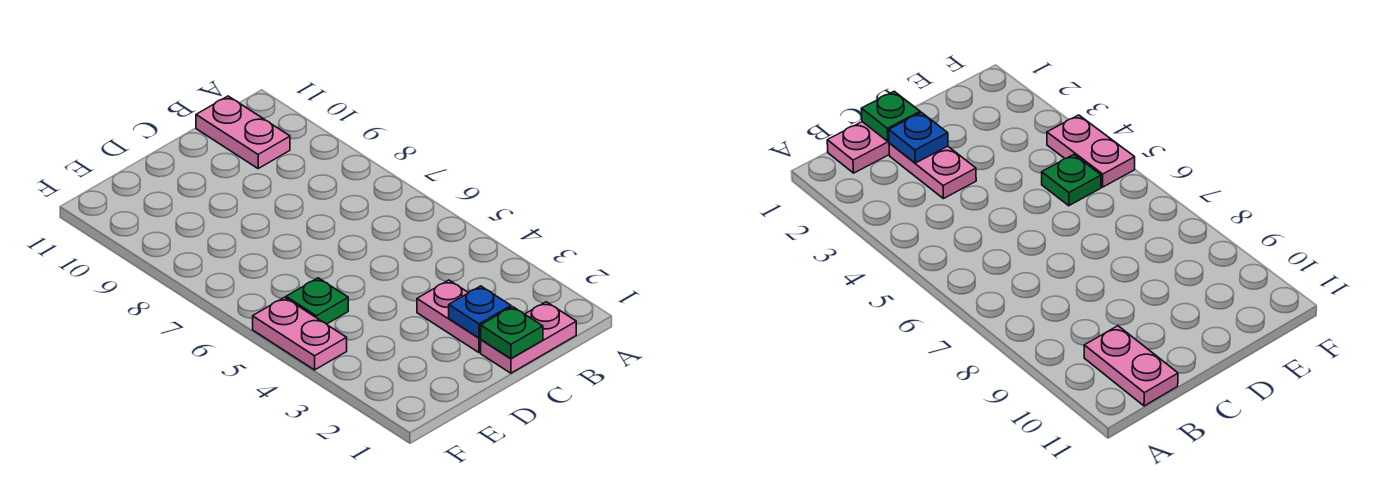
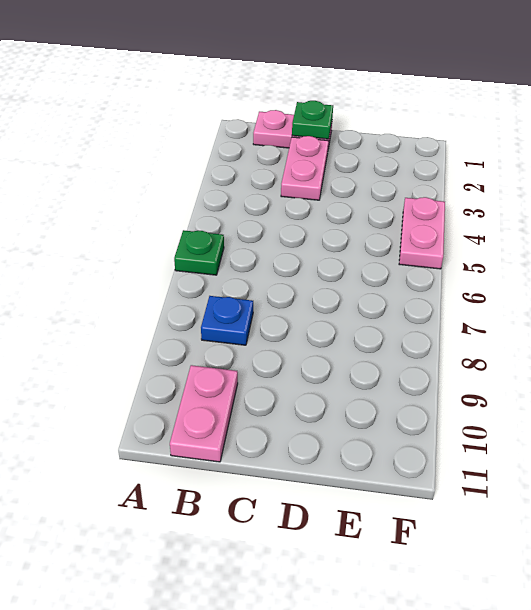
blue 1x1 plate [449,286,511,338] -> blue 1x1 plate moved to [201,296,253,345]
green 1x1 plate [286,278,348,324] -> green 1x1 plate moved to [174,230,224,275]

